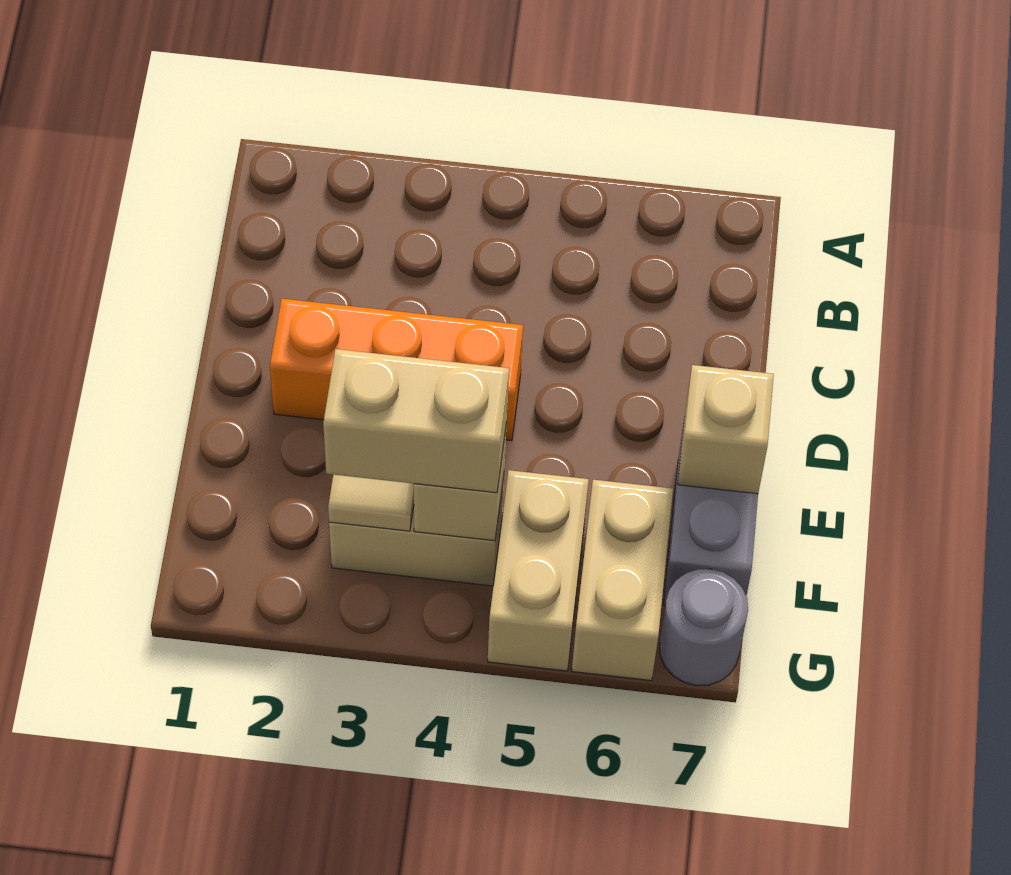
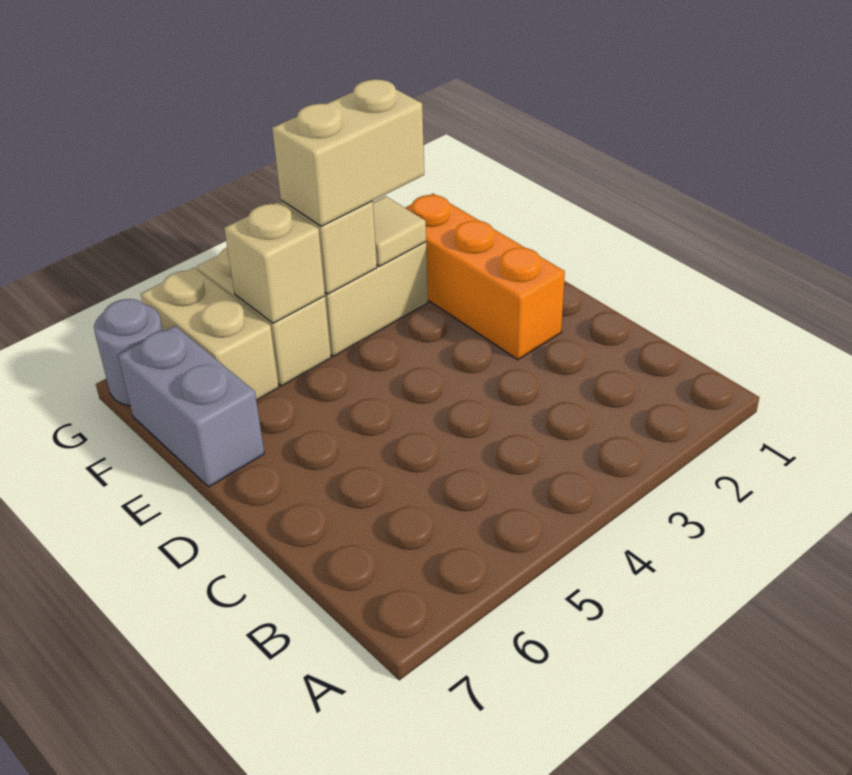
orange 1x3 brick [270,299,523,441] -> orange 1x3 brick turned to [406,194,565,360]
tan 1x1 brick [678,365,774,494] -> tan 1x1 brick moved to [224,202,325,323]

